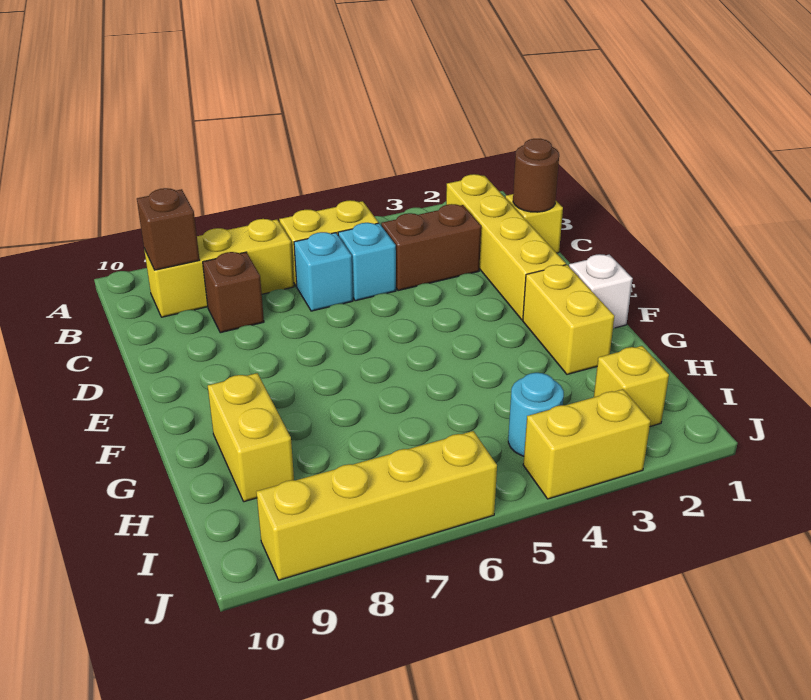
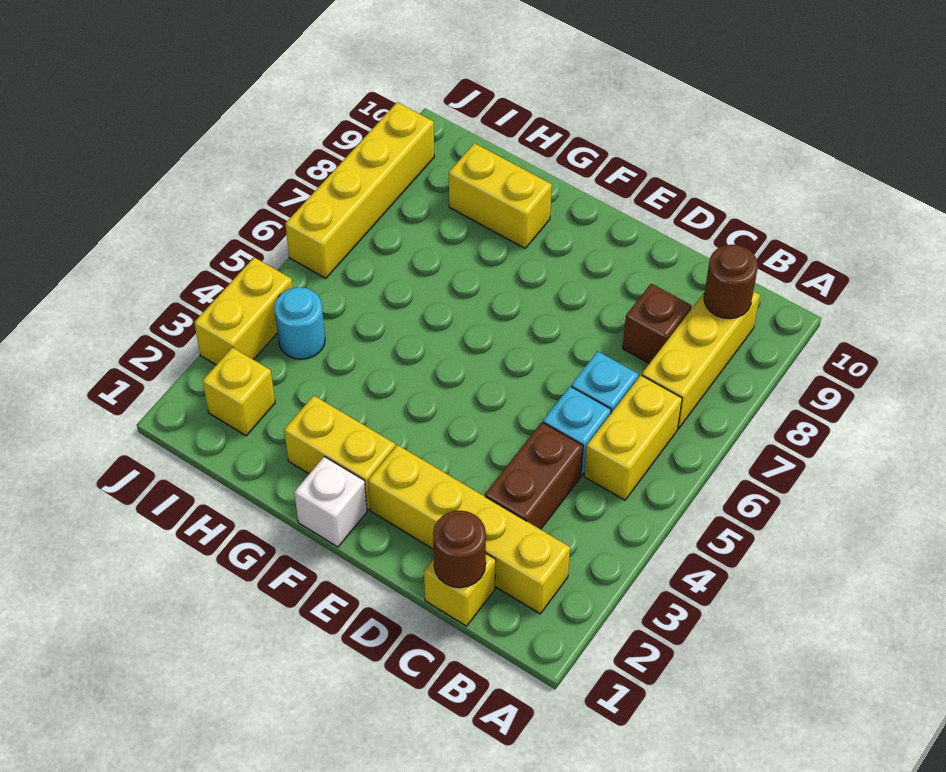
brown 1x1 brick [137,188,200,270] -> brown 1x1 round brick [704,245,758,319]

